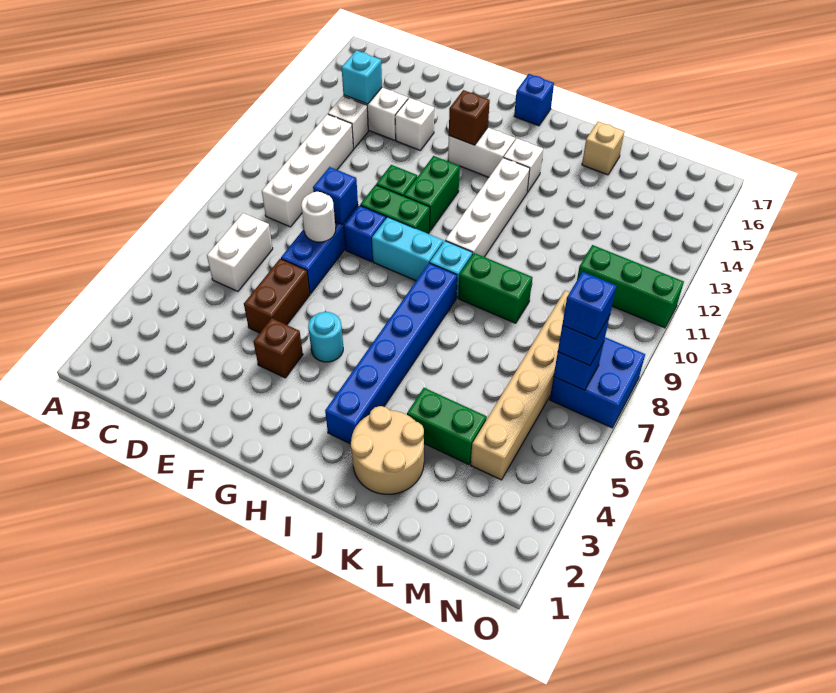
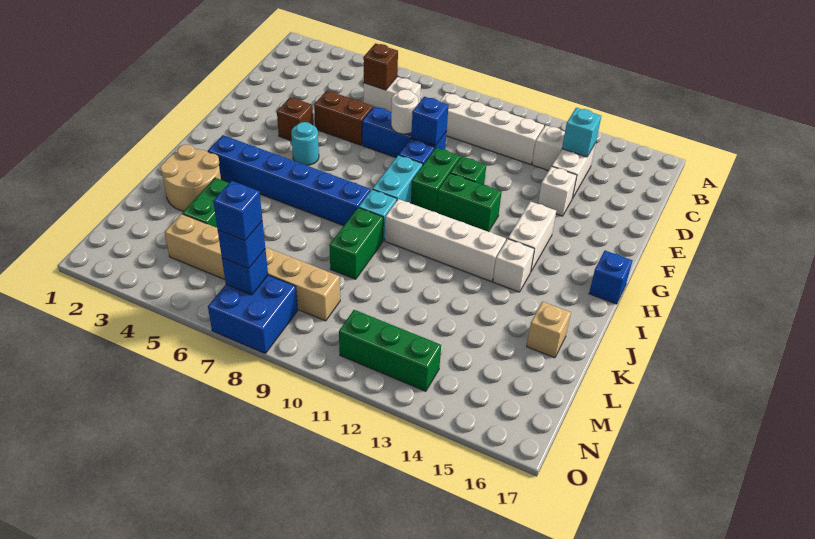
brown 1x1 brick [449,90,490,145] -> brown 1x1 brick moved to [363,43,398,90]
green 1x3 brick [577,245,684,328] -> green 1x3 brick turned to [339,310,441,391]

